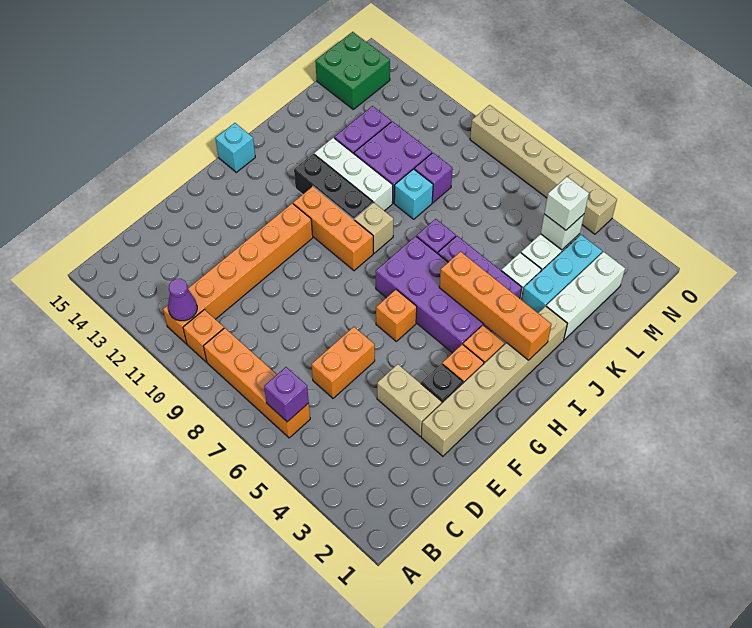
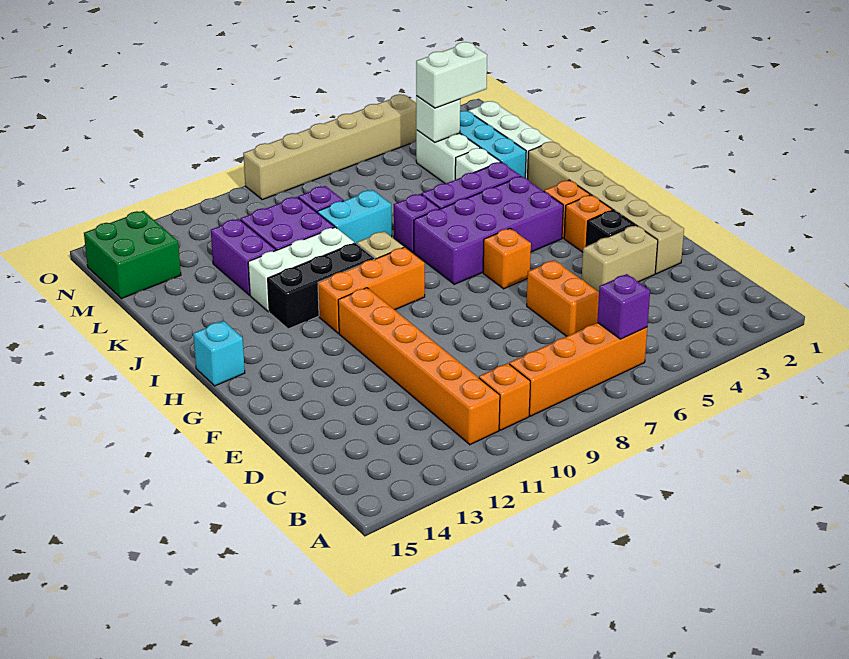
purple 1x1 cone [168,279,197,321] -> none
orange 1x4 brick [439,252,552,360] -> none
cyan 1x1 brick [394,169,433,219] -> cyan 1x2 brick [317,190,392,244]
white 1x1 brick [544,177,589,230] -> white 1x2 brick [416,42,487,108]

